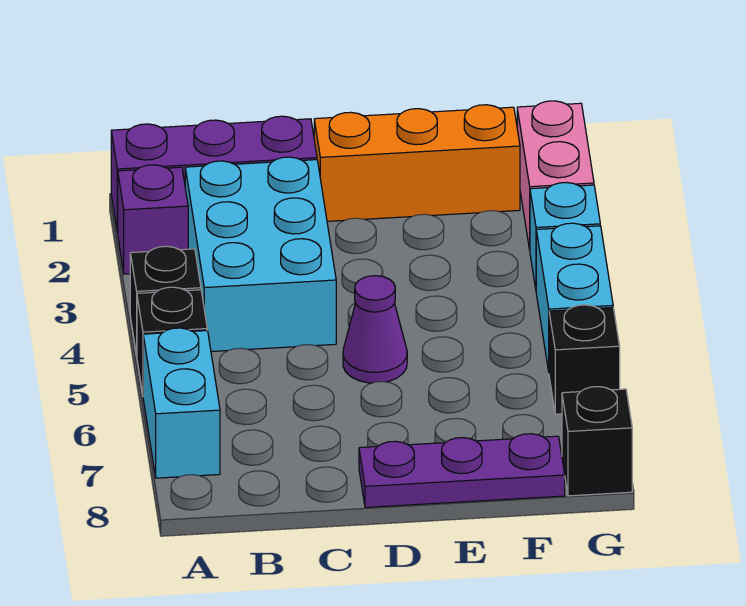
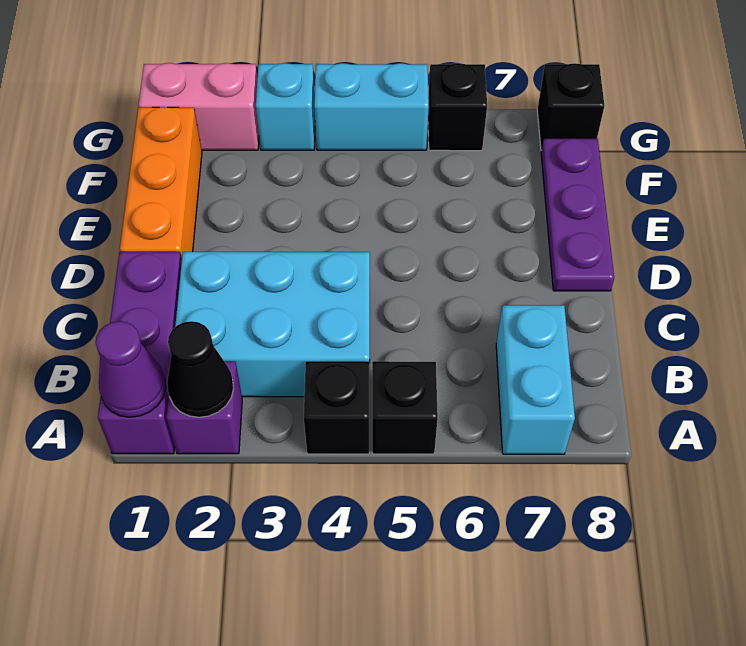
none -> black 1x1 cone [167,321,234,417]
cyan 1x2 brick [143,328,220,478] -> cyan 1x2 brick turned to [496,305,575,454]
purple 1x1 cone [343,276,407,383] -> purple 1x1 cone moved to [96,321,166,417]

